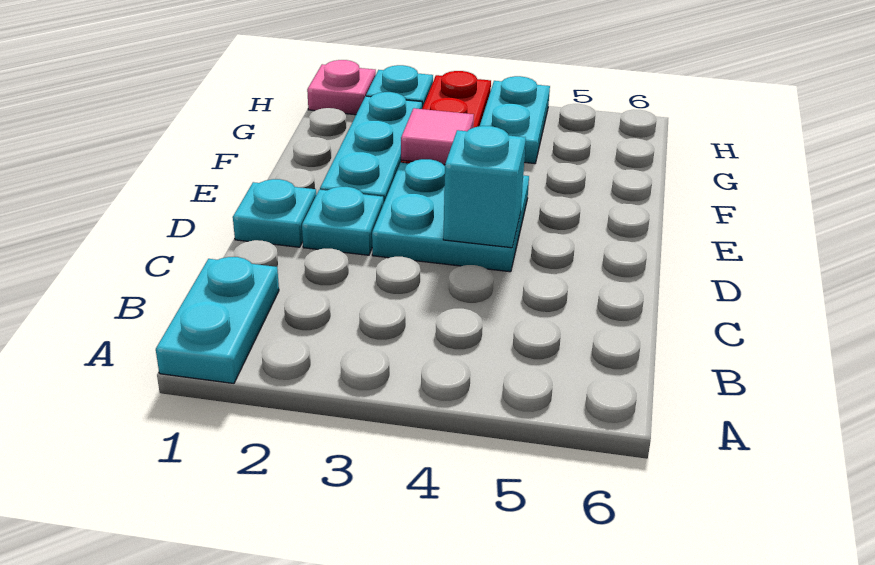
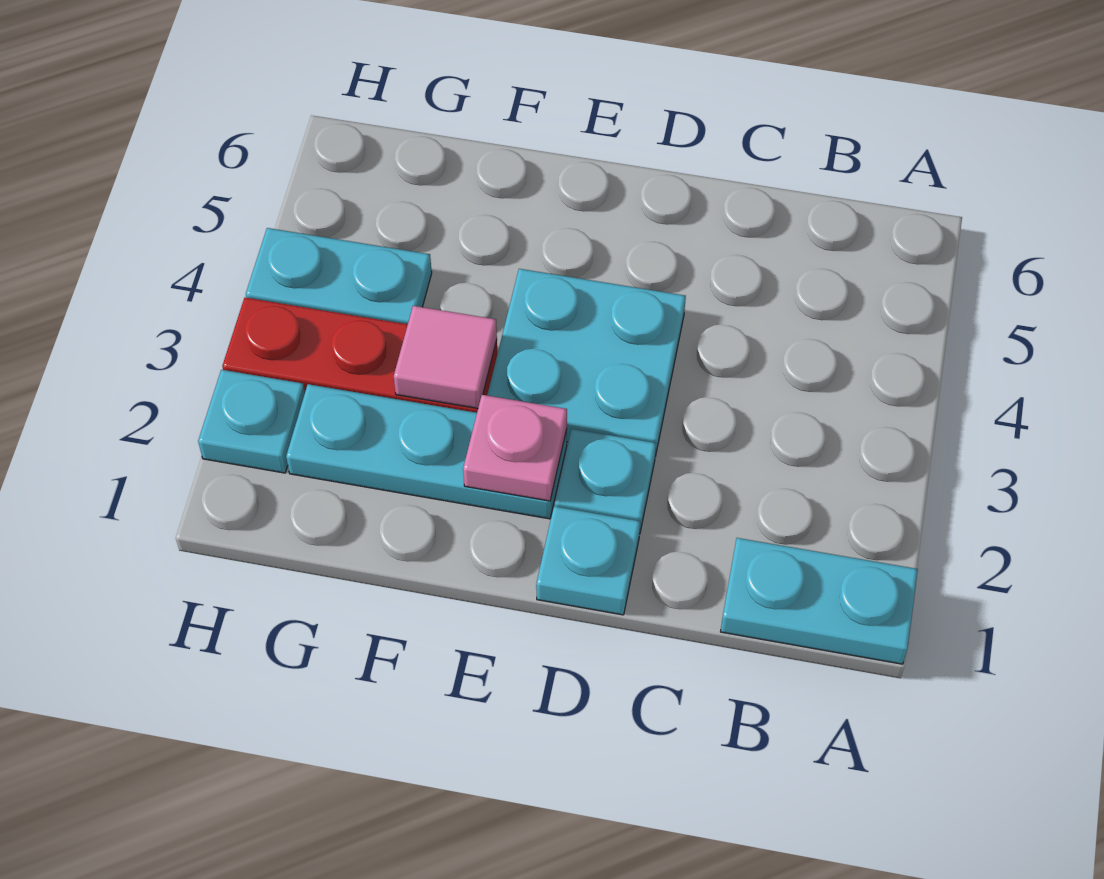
cyan 1x1 brick [443,126,526,248] -> none
pink 1x1 plate [307,60,376,115] -> pink 1x1 plate moved to [463,395,567,501]

